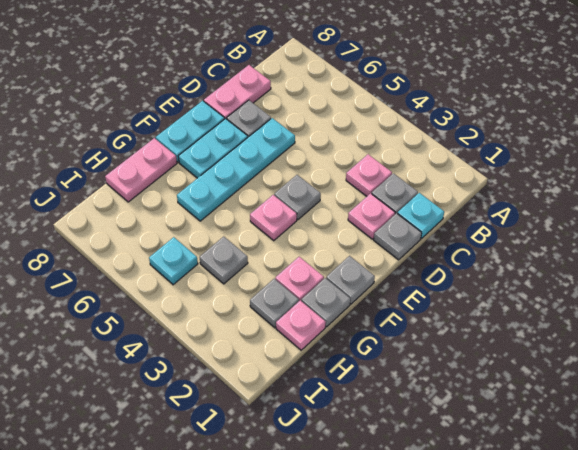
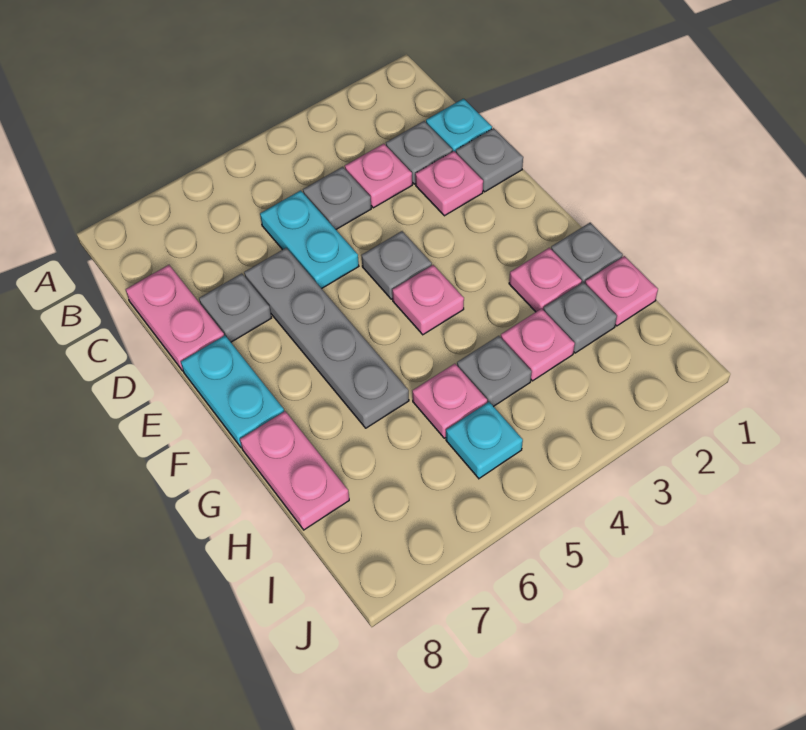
cyan 1x4 plate [177,118,295,221] -> grey 1x4 plate [244,248,409,428]
cyan 1x2 plate [178,118,248,178] -> cyan 1x2 plate moved to [260,190,359,289]
grey 1x1 plate [326,256,375,304] -> grey 1x1 plate moved to [303,167,371,229]
none -> pink 1x1 plate [501,309,575,381]
none -> pink 1x1 plate [412,364,487,438]

